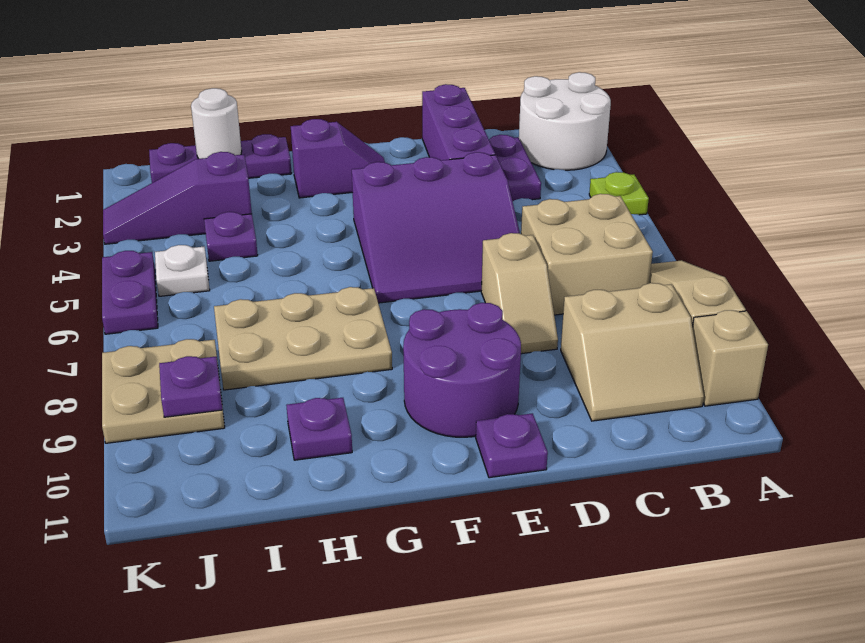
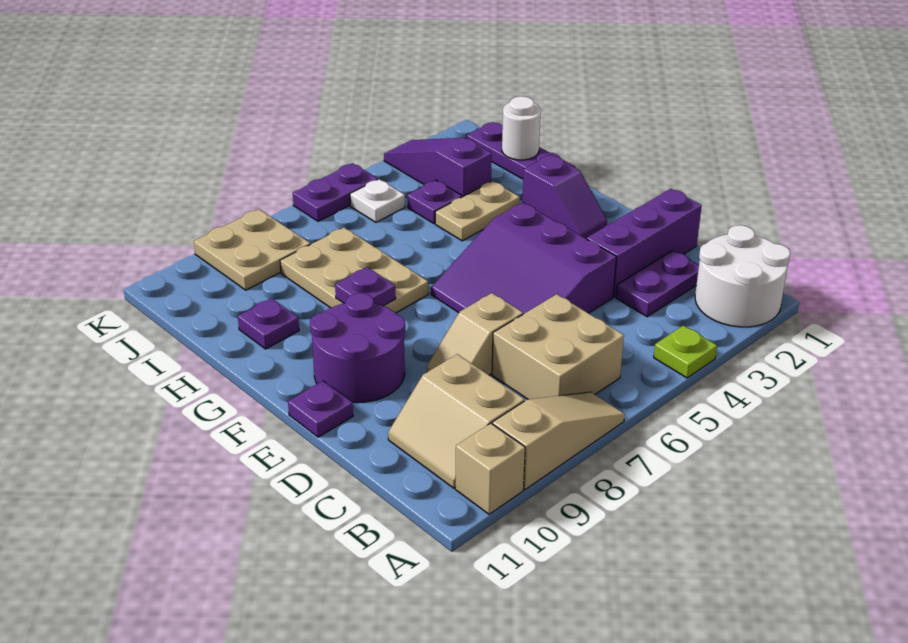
none -> tan 1x2 plate [435,181,520,241]
purple 1x1 plate [159,356,223,417] -> purple 1x1 plate moved to [335,267,396,306]

